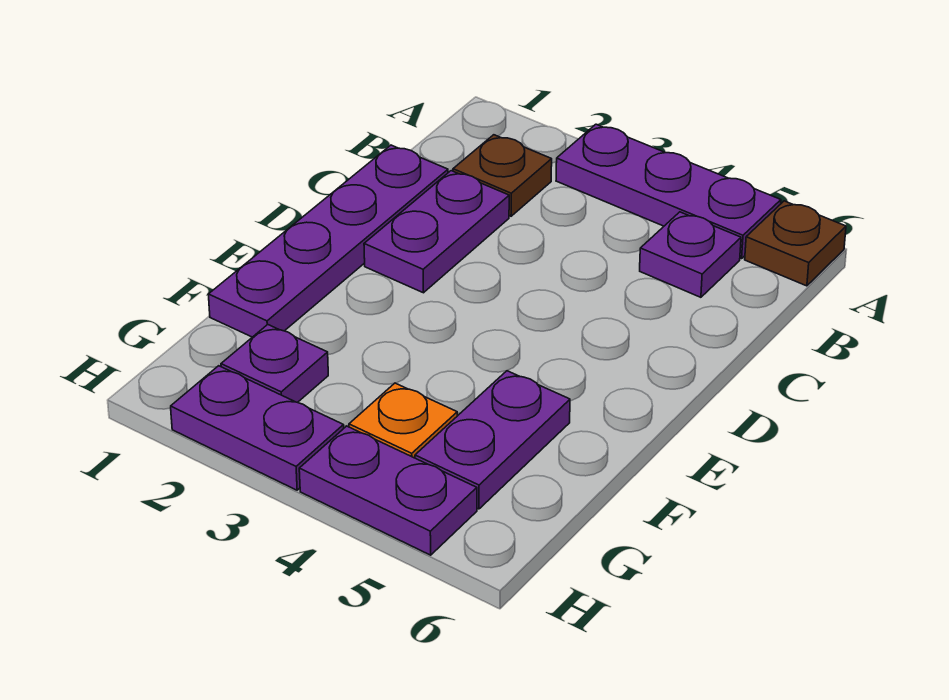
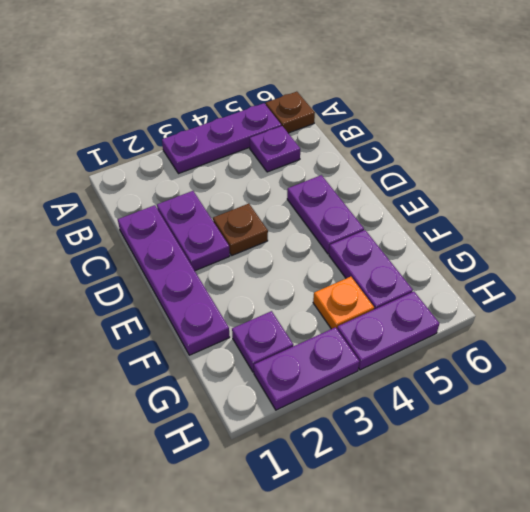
brown 1x1 plate [453,135,552,216] -> brown 1x1 plate moved to [213,204,268,255]
none -> purple 1x2 plate [287,175,364,254]

